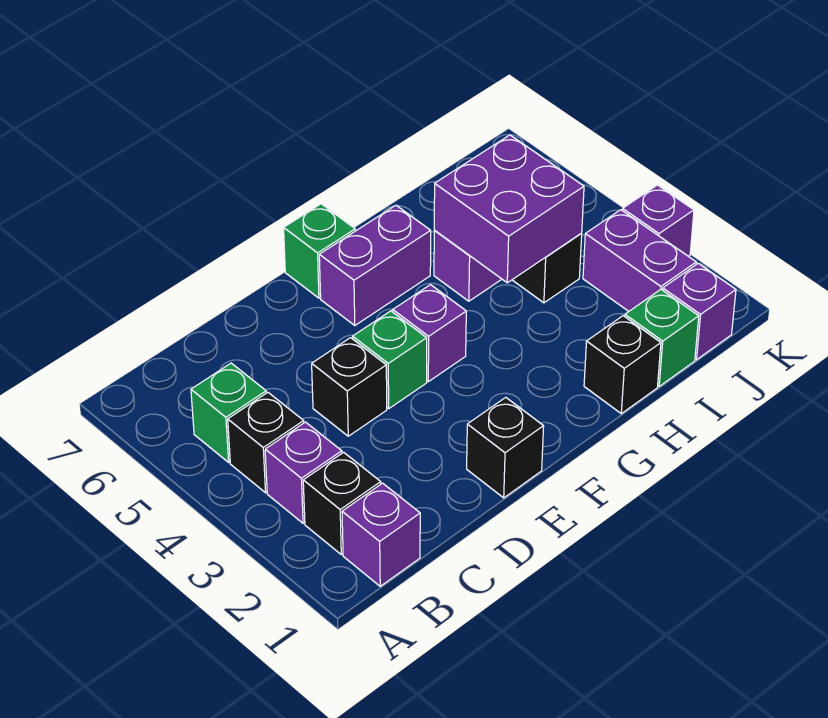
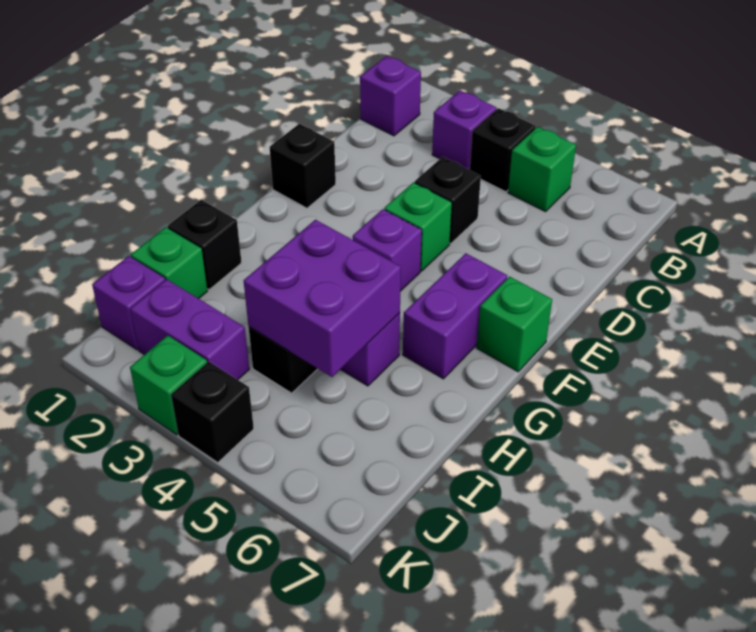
black 1x1 brick [303,452,381,554] -> black 1x1 brick moved to [171,362,254,463]
purple 1x1 brick [622,185,694,256] -> green 1x1 brick [130,336,207,435]

